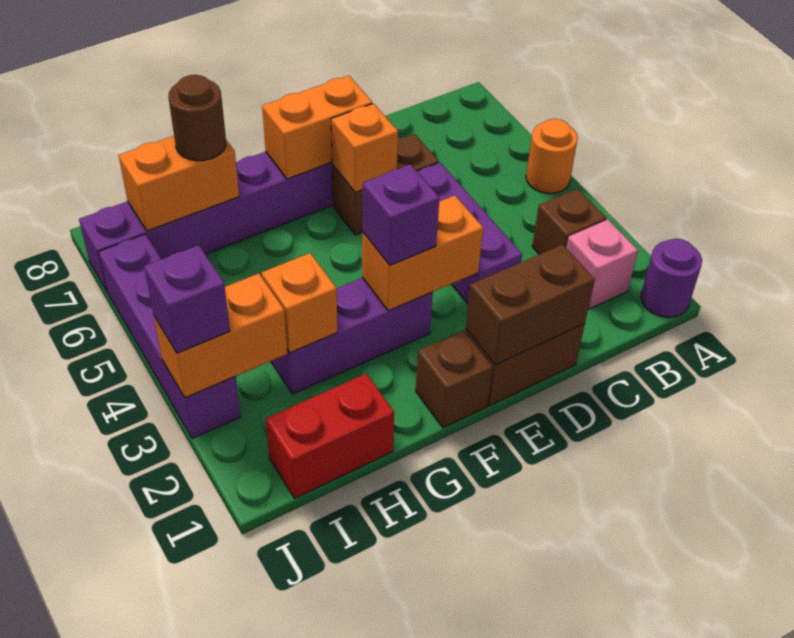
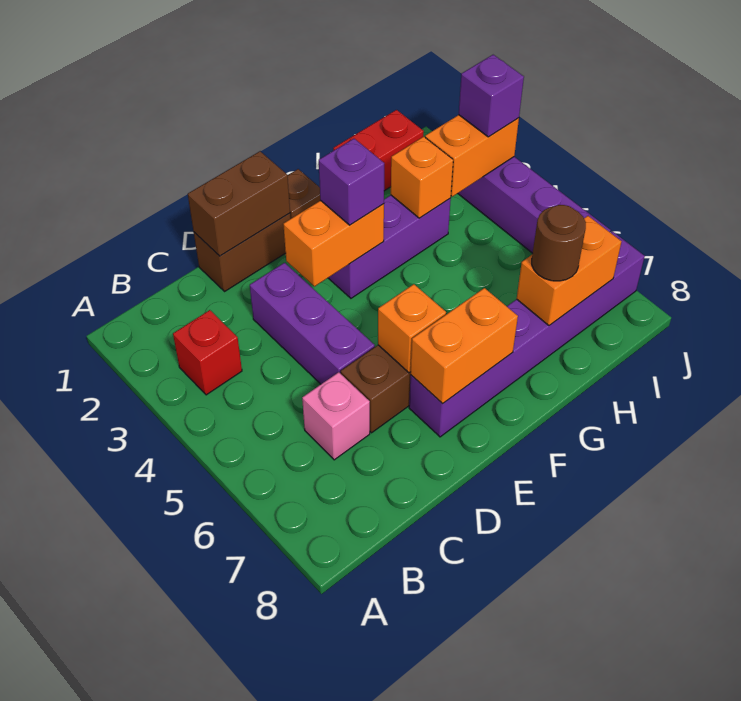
purple 1x1 round brick [641,239,702,317] -> none
orange 1x1 round brick [526,119,578,193] -> none
pink 1x1 brick [566,219,638,309] -> pink 1x1 brick moved to [302,372,370,460]
brown 1x1 brick [532,189,606,254] -> red 1x1 brick [173,310,242,395]

